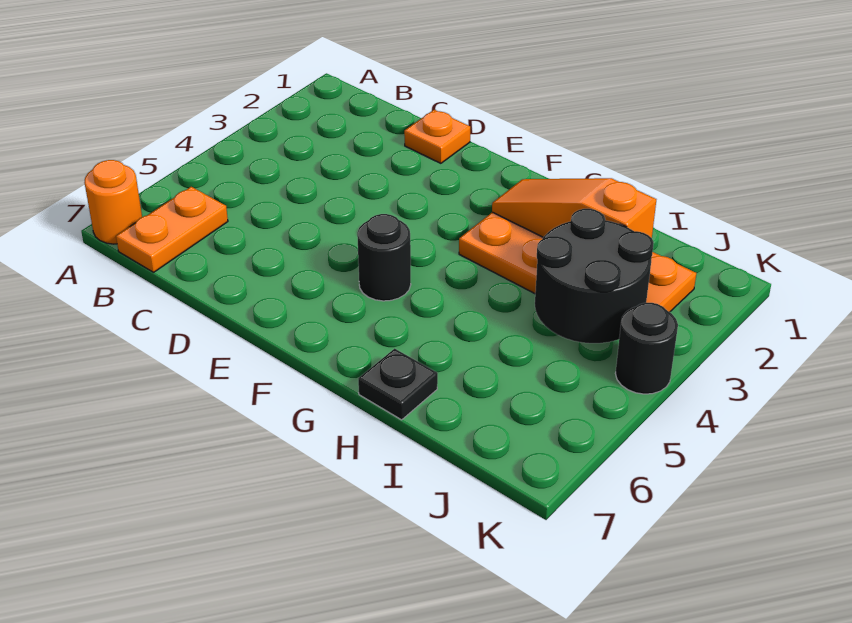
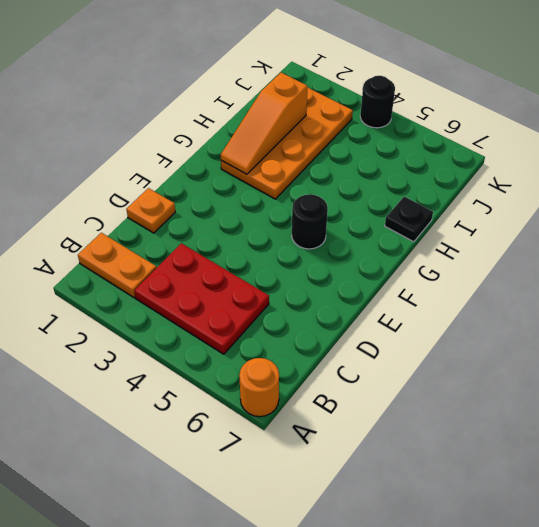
none -> red 2x3 plate [134,243,269,354]
orange 1x2 plate [116,187,228,272] -> orange 1x2 plate moved to [78,233,156,298]
black 2x2 round brick [535,209,654,343] -> none

